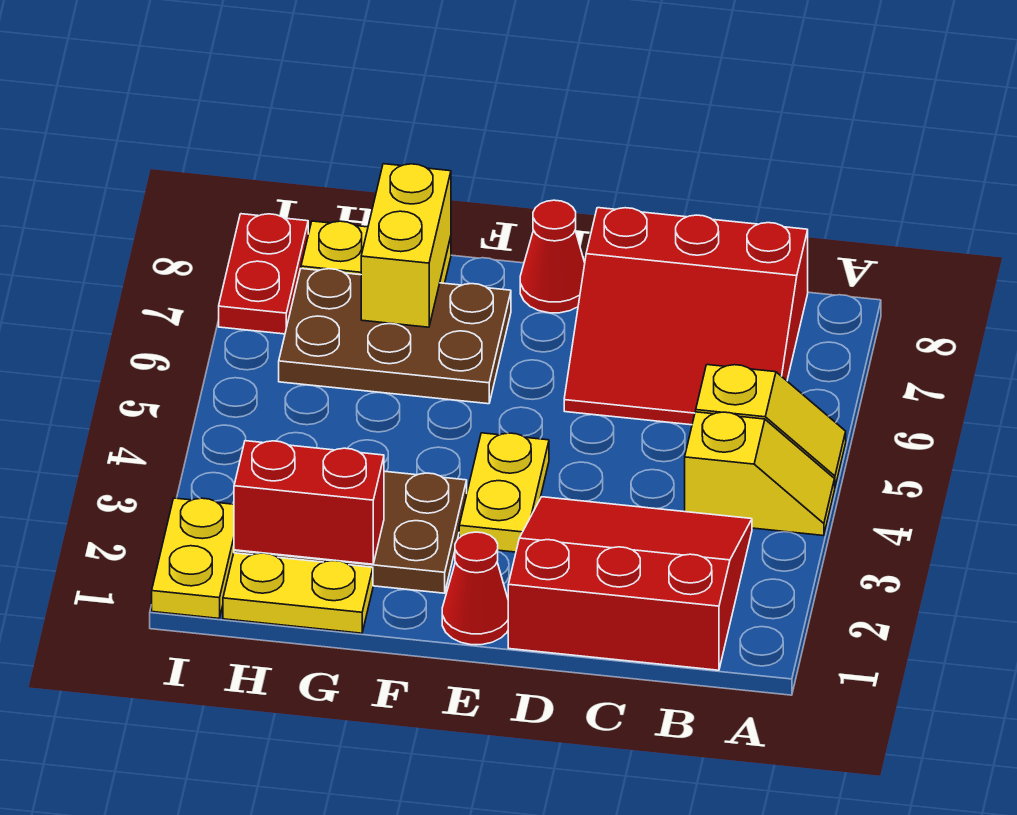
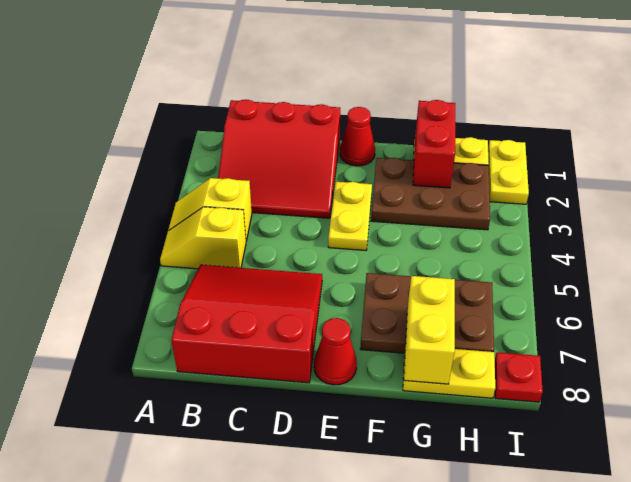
red 1x2 brick [234,441,384,564] -> red 1x2 brick turned to [413,100,455,188]
red 1x2 plate [219,214,308,334] -> red 1x1 plate [495,352,543,402]

